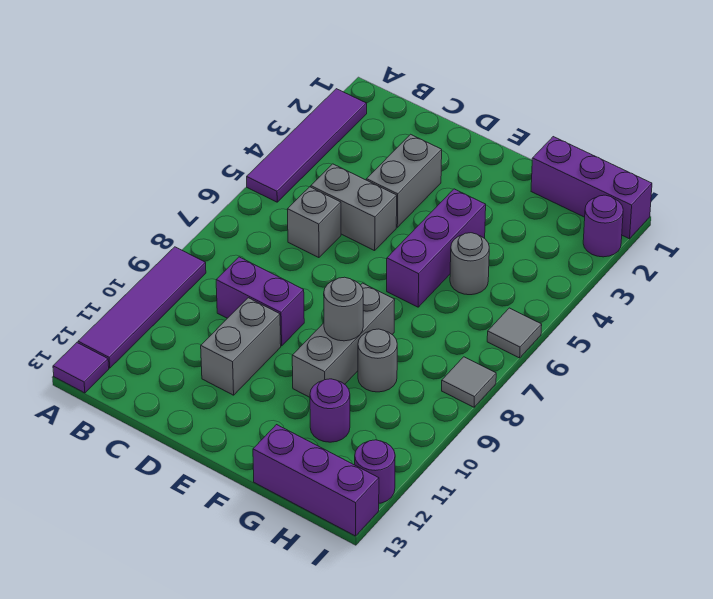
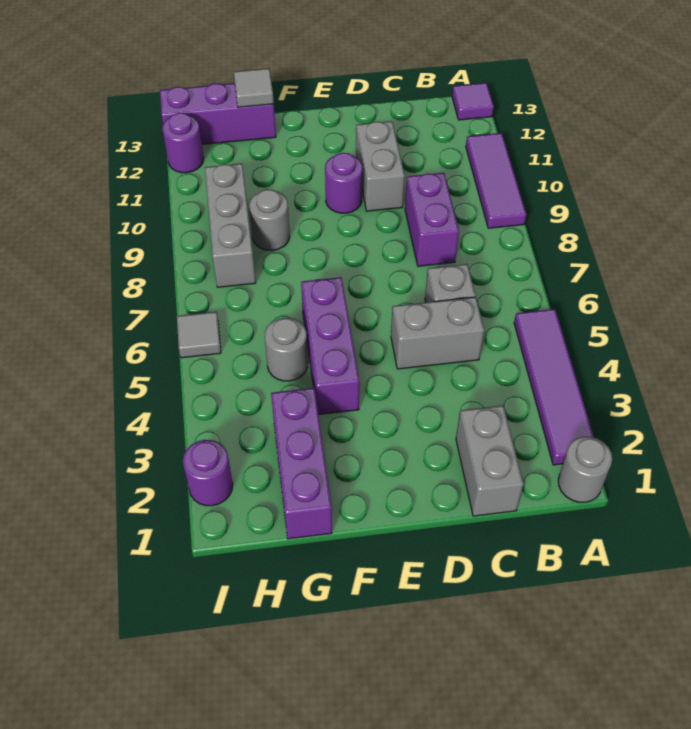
purple 1x4 tile [78,247,206,368] -> purple 1x3 tile [466,133,526,228]
purple 1x2 brick [216,257,304,346] -> purple 1x2 brick turned to [405,173,459,266]
grey 1x2 brick [366,134,442,227] -> grey 1x2 brick moved to [456,405,523,516]
grey 1x3 brick [292,283,395,397] -> grey 1x3 brick moved to [205,164,256,287]
grey 1x1 round brick [324,277,363,341] -> grey 1x1 round brick moved to [558,437,612,502]
purple 1x3 brick [531,137,652,239] -> purple 1x3 brick turned to [271,388,332,539]
purple 1x1 round brick [310,379,350,442] -> purple 1x1 round brick moved to [325,153,362,213]
grey 1x1 tile [442,357,496,407] -> grey 1x1 tile moved to [234,68,274,107]

